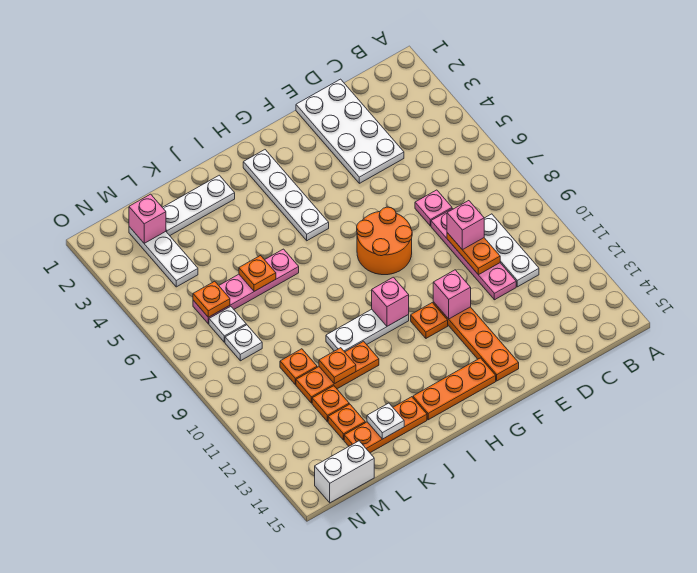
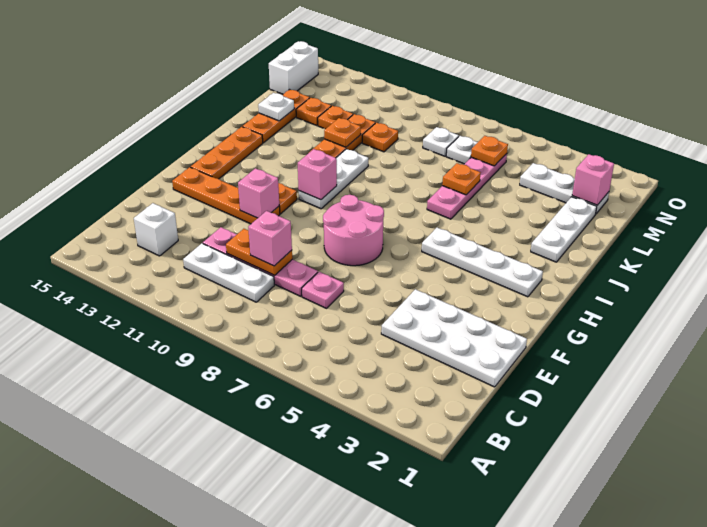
none -> white 1x1 brick [134,203,178,256]
orange 2x2 round brick [357,207,412,275] -> pink 2x2 round brick [323,195,384,266]

